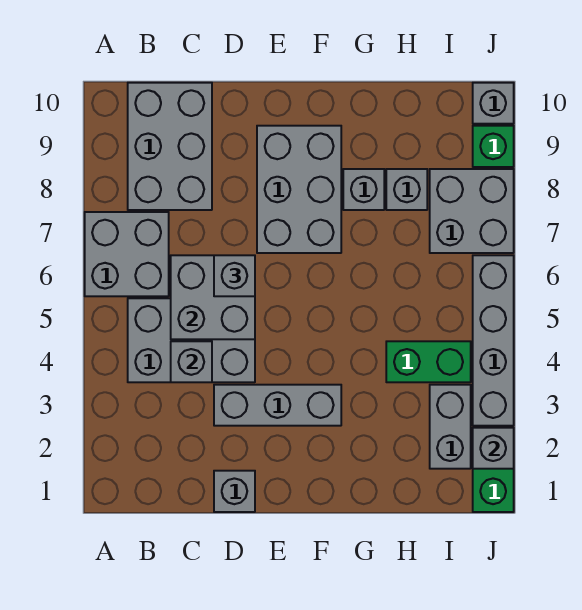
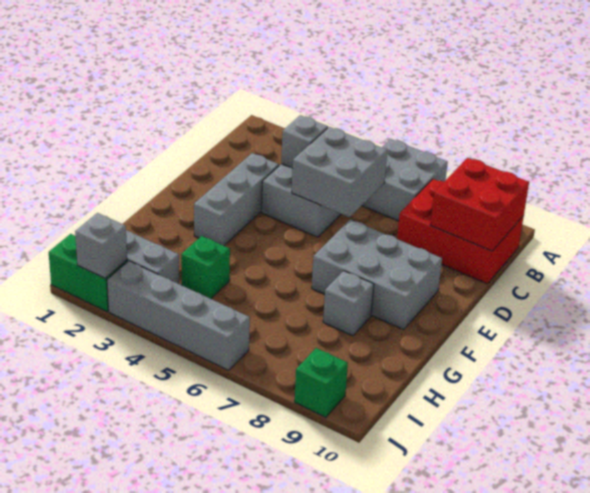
grey 2x3 brick [128,83,212,210] -> red 2x3 brick [397,179,524,284]
none -> red 2x2 brick [431,158,529,251]
grey 1x1 brick [214,471,255,512] -> none
grey 1x1 brick [214,255,255,296] -> none
green 1x2 brick [386,341,471,382] -> green 1x1 brick [181,236,230,299]
grey 1x1 brick [386,169,427,210] -> none
grey 2x2 brick [430,169,514,253] -> none
grey 1x1 brick [473,83,514,124] -> none

